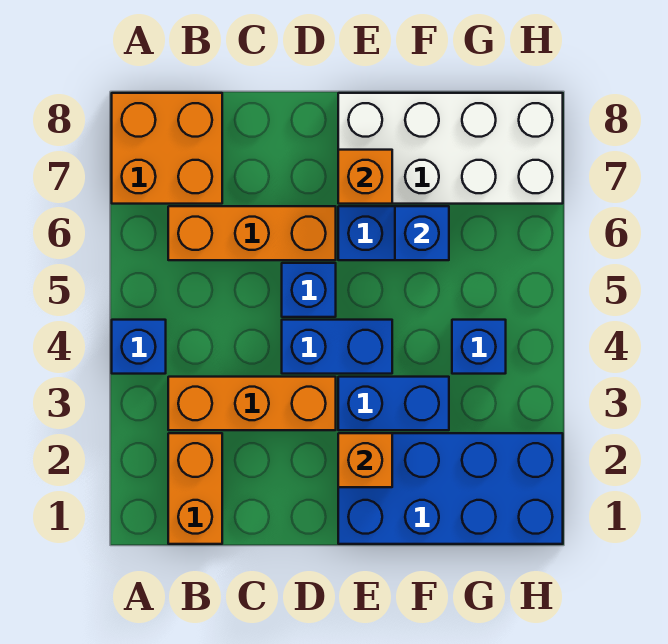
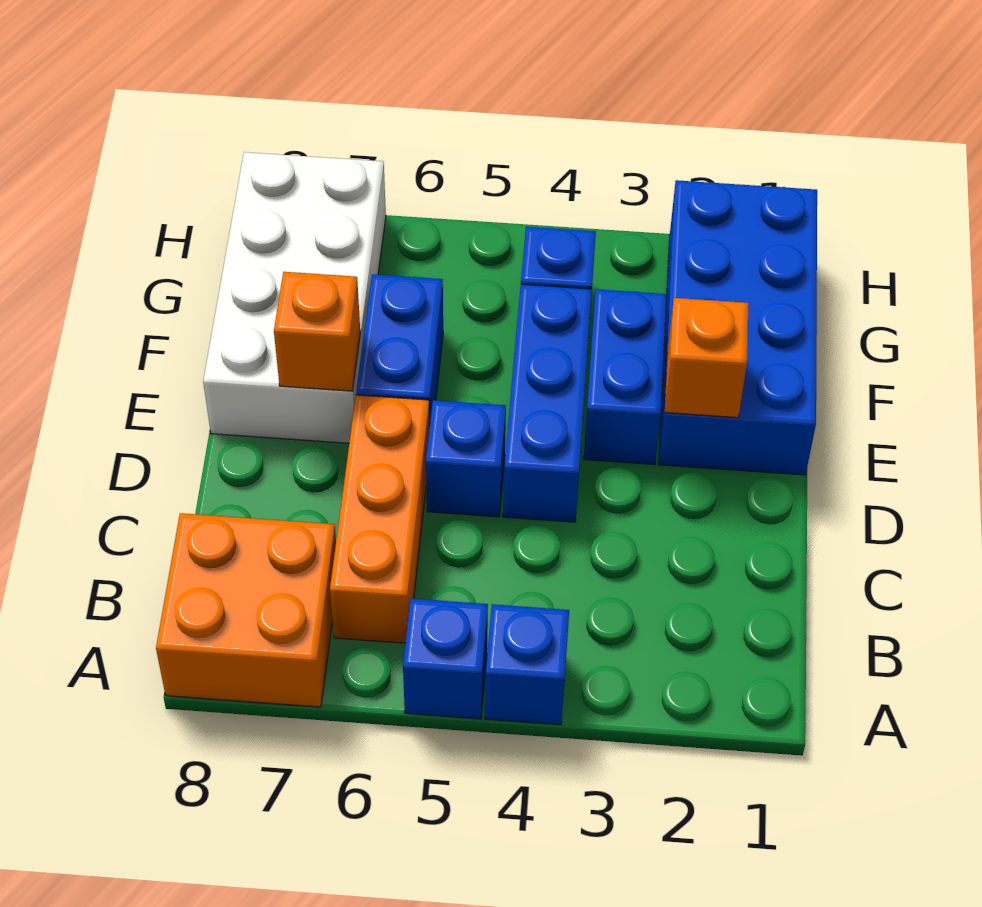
orange 1x2 brick [168,433,222,544] -> none
orange 1x3 brick [168,377,336,430] -> none
blue 1x2 brick [282,320,392,374] -> blue 1x3 brick [503,284,592,522]
blue 1x1 brick [395,206,449,260] -> blue 1x1 brick moved to [403,599,488,719]

